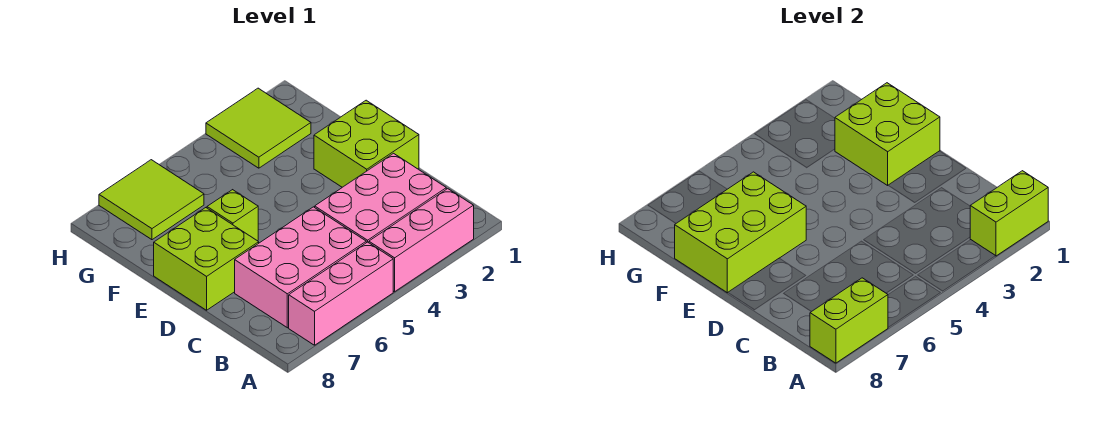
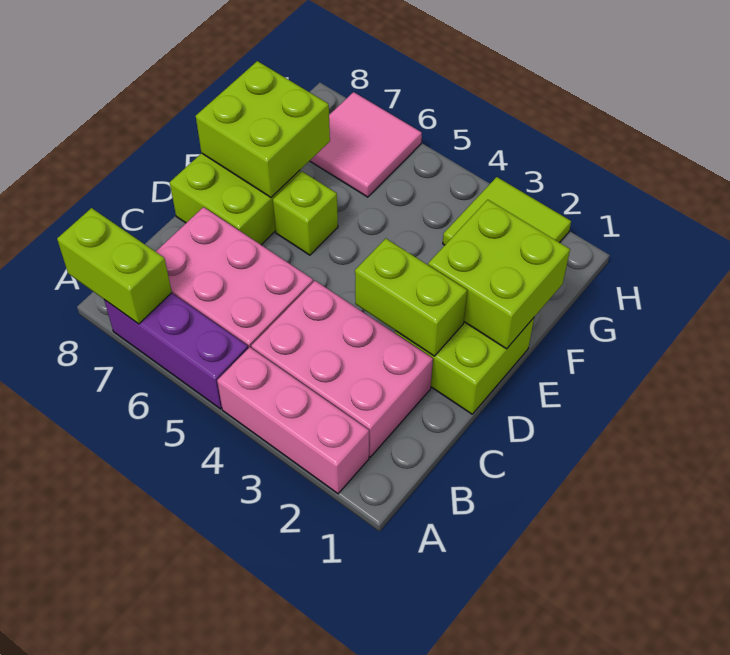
lime 1x2 brick [970,171,1048,256] -> lime 1x2 brick moved to [355,238,467,356]
pink 1x3 brick [289,242,393,345] -> purple 1x3 brick [104,293,248,409]
lime 2x3 brick [675,172,806,293] -> lime 2x2 brick [196,61,330,197]
lime 2x2 tile [99,160,204,240] -> pink 2x2 tile [310,92,422,197]

